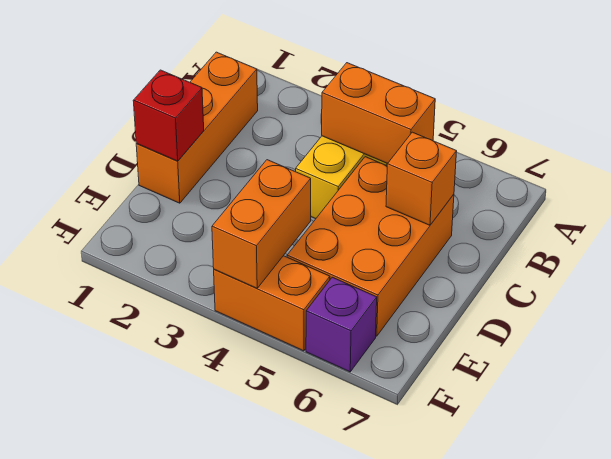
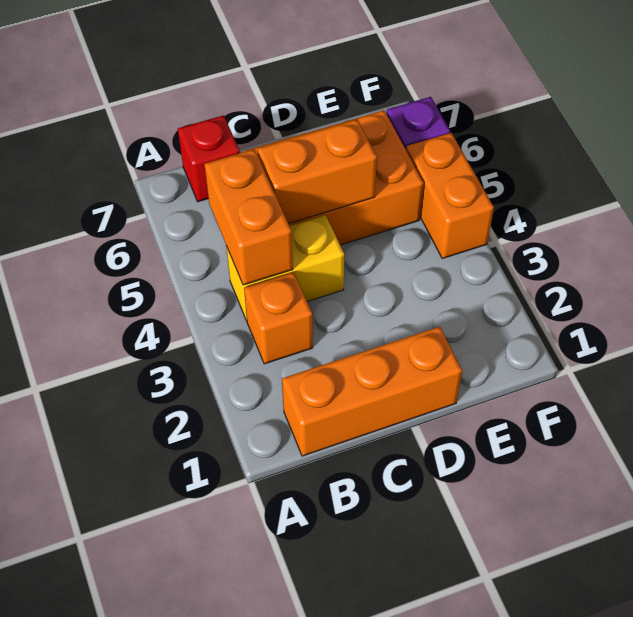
orange 1x1 brick [386,132,457,225] -> orange 1x1 brick moved to [244,272,313,364]
red 1x1 brick [133,70,204,161] -> red 1x1 brick moved to [178,115,240,202]
orange 1x2 brick [212,160,311,288] -> orange 1x2 brick moved to [257,119,377,224]

